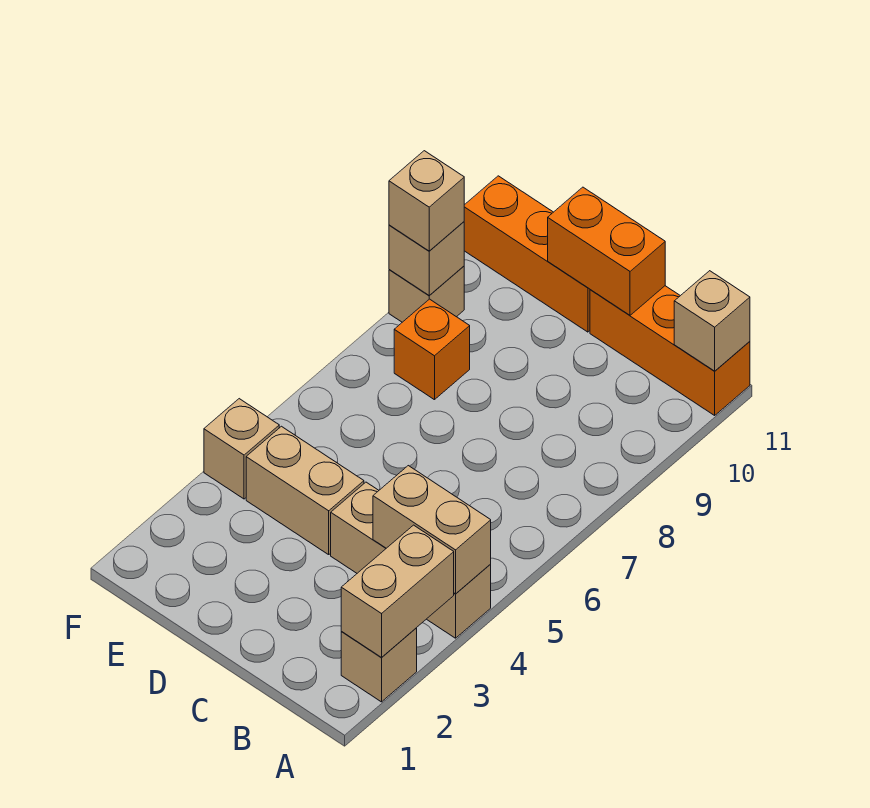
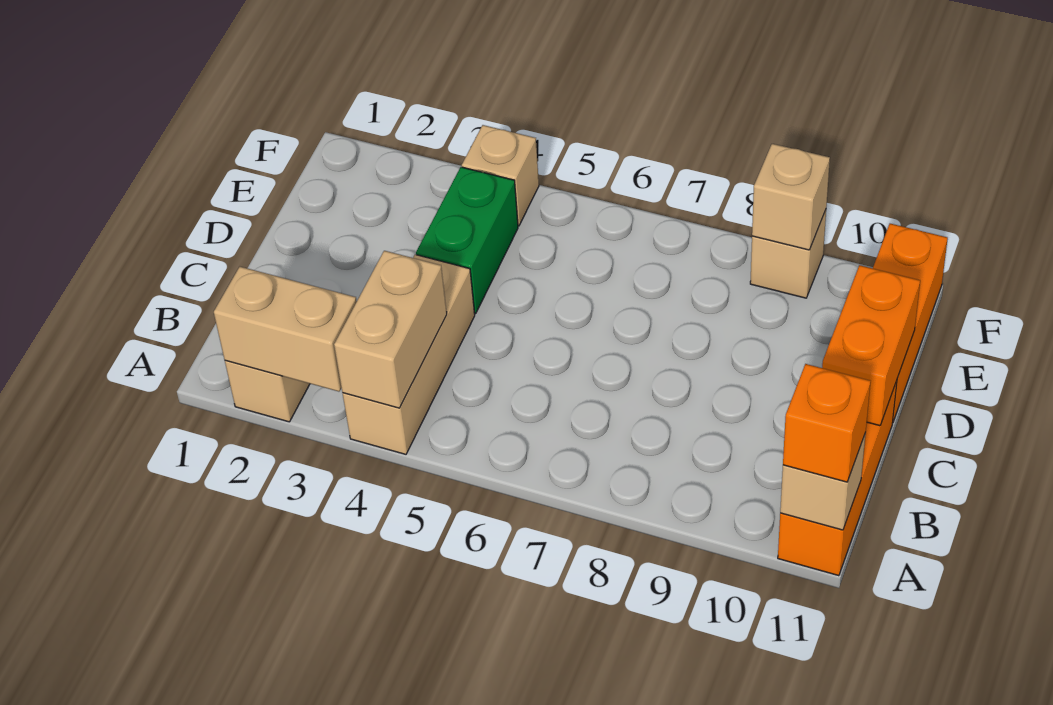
tan 1x2 brick [246,426,364,555] -> green 1x2 brick [416,167,518,314]
orange 1x1 brick [394,299,470,400] -> orange 1x1 brick moved to [783,364,871,482]
tan 1x1 brick [389,151,464,251] -> none

